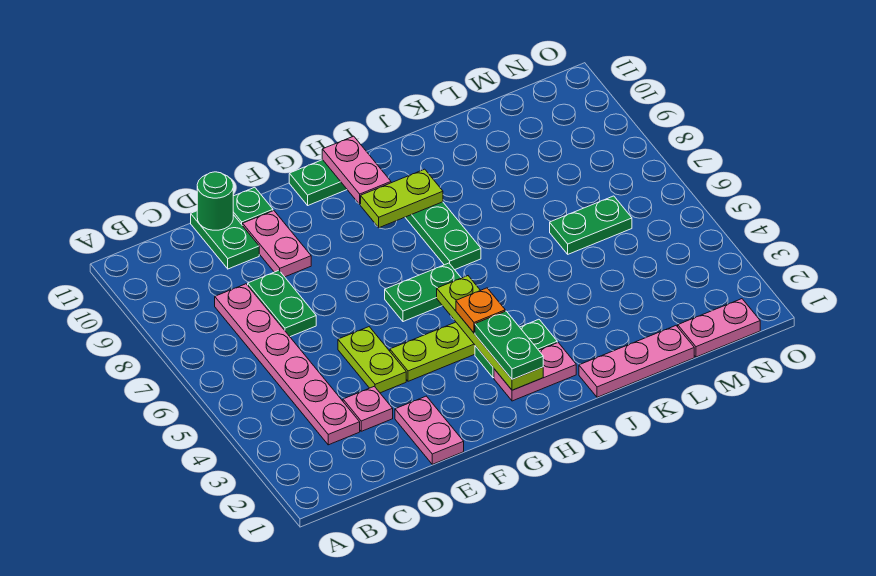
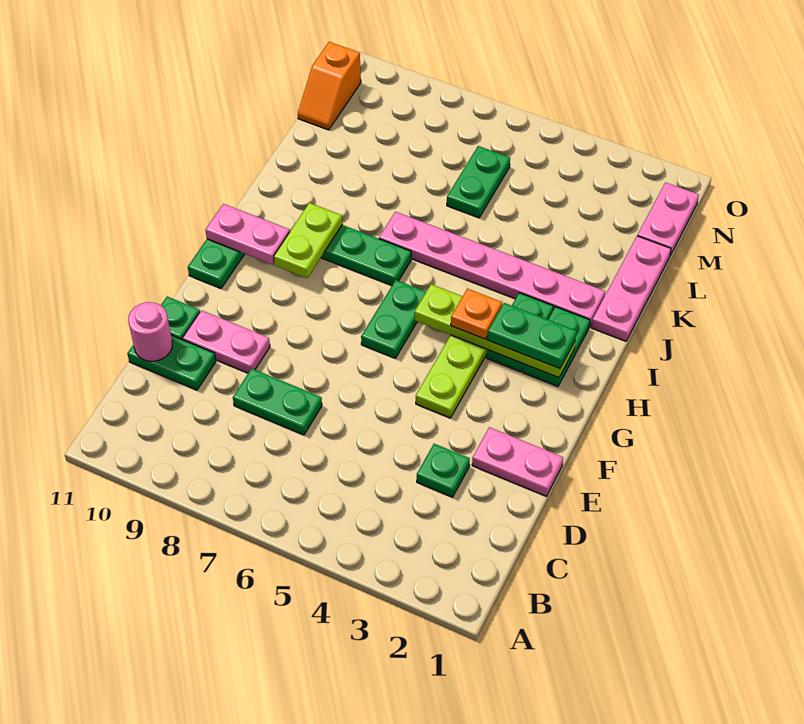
pink 1x6 plate [215,284,360,445] -> pink 1x6 plate moved to [379,212,605,327]
pink 1x1 plate [343,386,393,431] -> green 1x1 plate [417,444,470,497]
green 1x1 round brick [197,172,233,230] -> pink 1x1 round brick [128,302,172,361]
lime 1x2 plate [338,327,406,393] -> none
pink 1x2 plate [494,343,576,401] -> green 1x2 plate [523,307,590,386]
none -> orange 1x2 slope [298,42,361,130]

